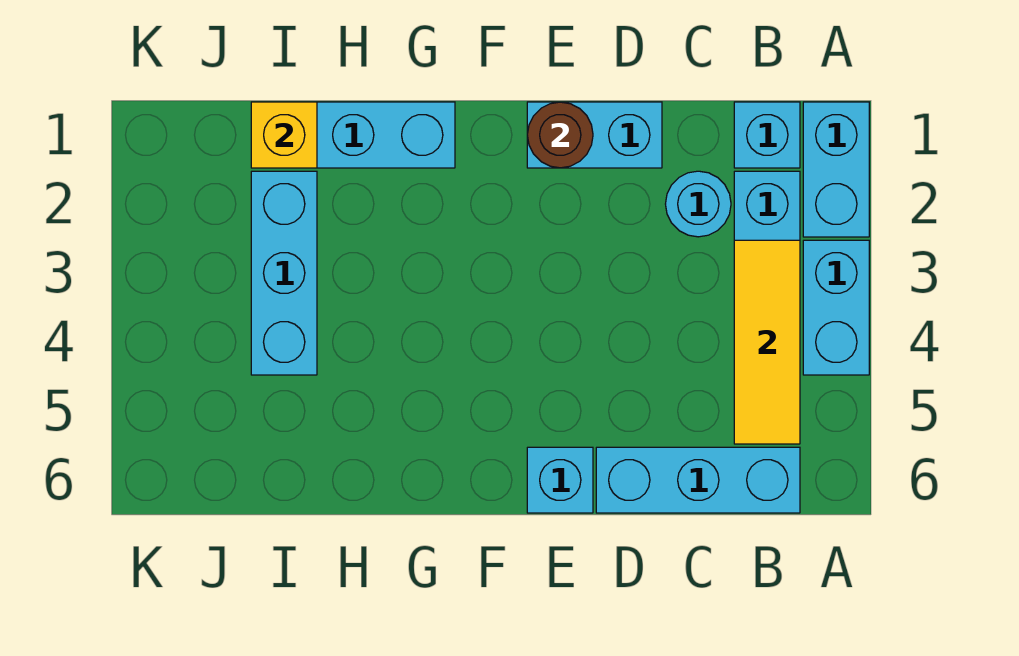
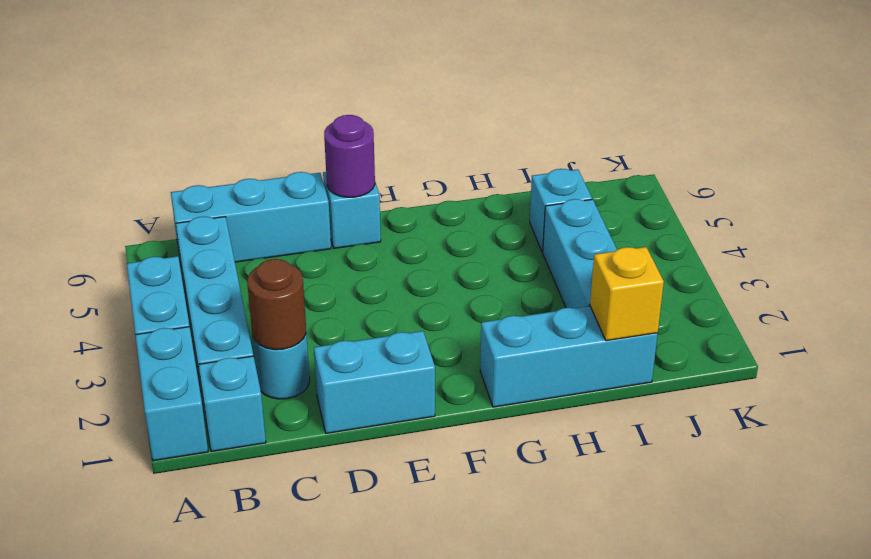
yellow 1x3 tile [734,240,800,444] -> none
brown 1x1 round brick [527,102,593,168] -> brown 1x1 round brick moved to [247,259,306,350]
none -> purple 1x1 round brick [324,115,375,197]
none -> cyan 1x1 brick [530,169,592,252]

